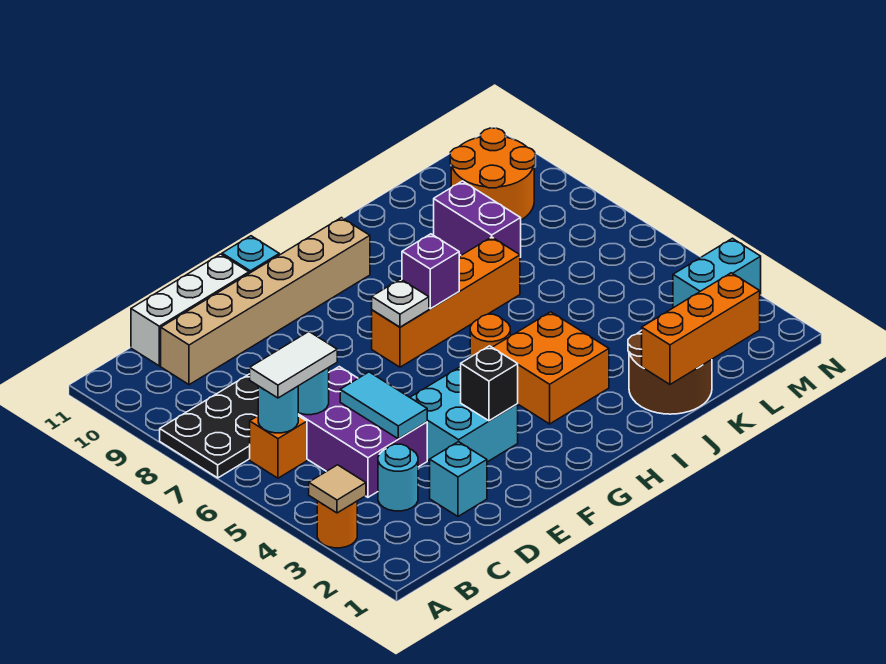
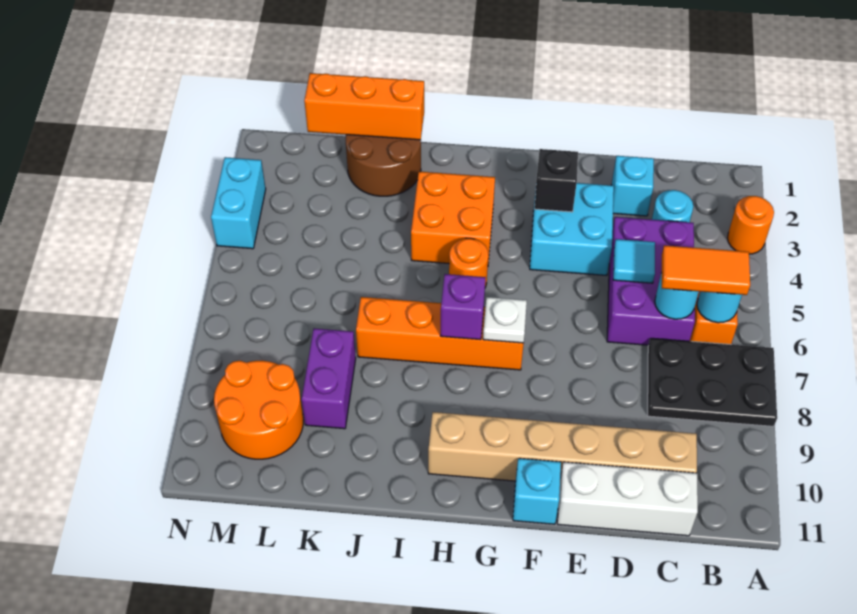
tan 1x1 tile [309,465,366,513] -> none
white 1x2 tile [250,332,337,398] -> orange 1x2 tile [662,245,750,295]
cyan 1x2 tile [340,372,427,439] -> cyan 1x1 tile [613,239,655,283]
cyan 1x2 brick [673,238,761,308] -> cyan 1x2 brick turned to [211,157,266,249]

